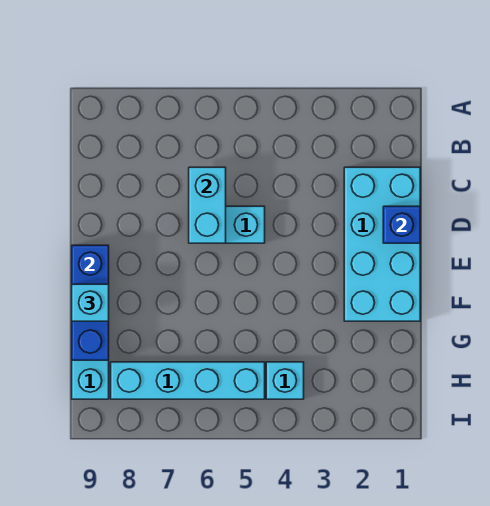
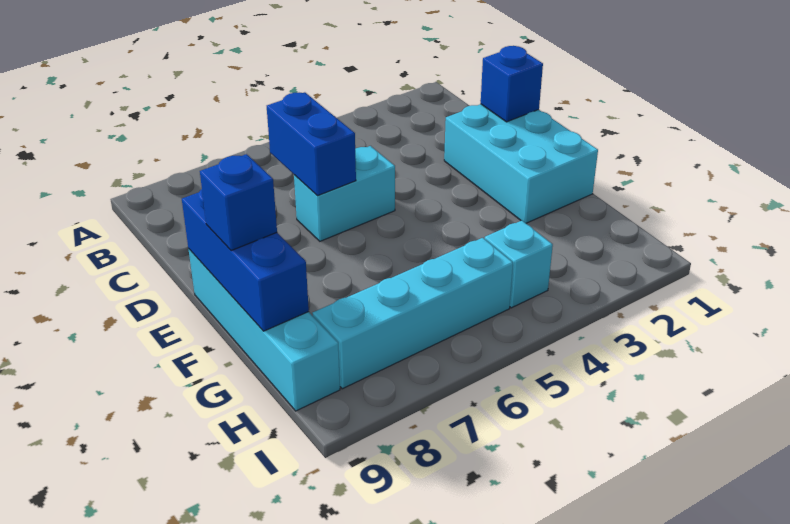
cyan 2x4 brick [344,167,420,321] -> cyan 2x3 brick [444,104,598,223]
cyan 1x2 brick [189,167,226,243] -> blue 1x2 brick [267,92,356,195]
cyan 1x1 brick [72,284,109,321] -> blue 1x1 brick [200,154,277,251]

